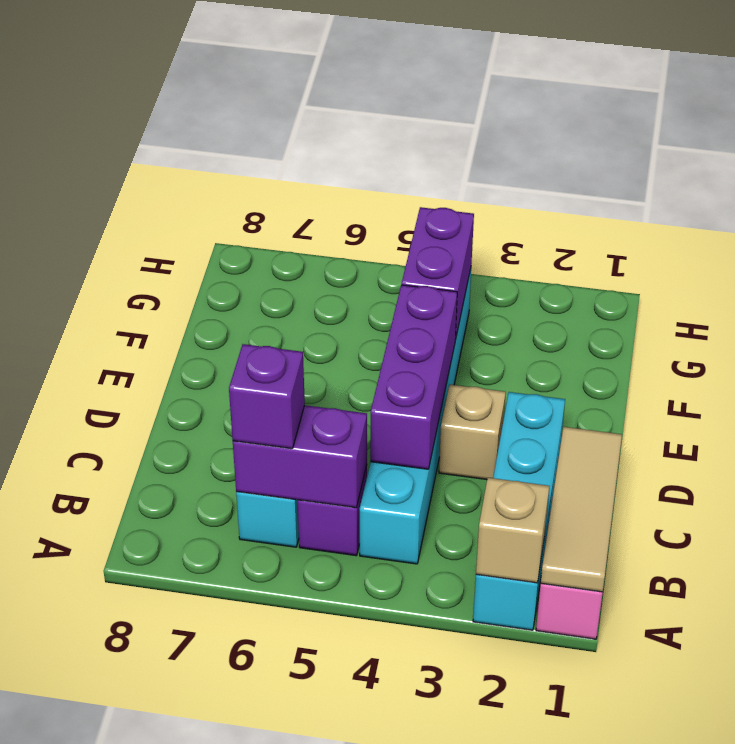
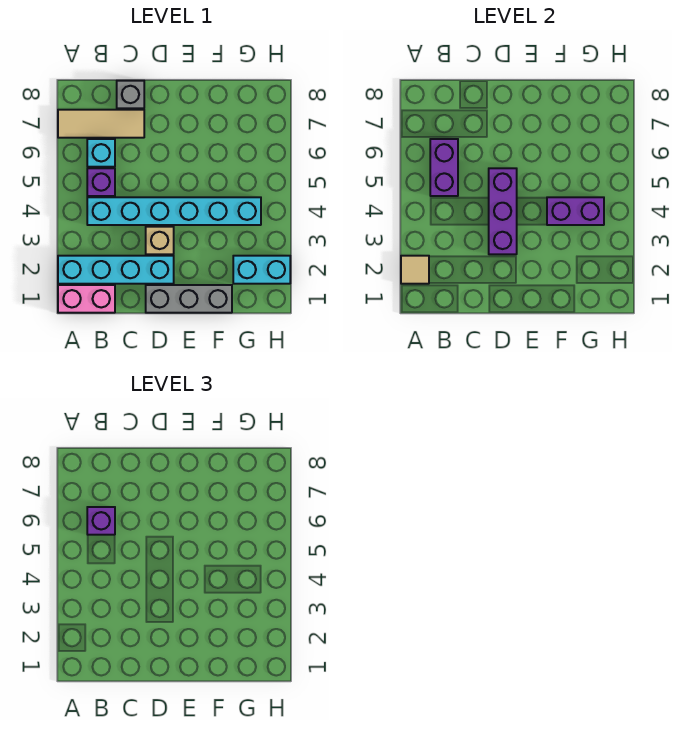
tan 1x3 tile [541,427,622,592] -> tan 1x3 tile moved to [58,110,144,138]
tan 1x1 brick [476,478,549,583] -> tan 1x1 tile [401,256,429,284]
purple 1x3 brick [370,285,457,469] -> purple 1x3 brick turned to [489,168,517,254]
none -> grey 1x1 brick [117,81,144,108]
none -> grey 1x3 brick [146,285,232,313]
none -> cyan 1x2 brick [233,256,290,284]

